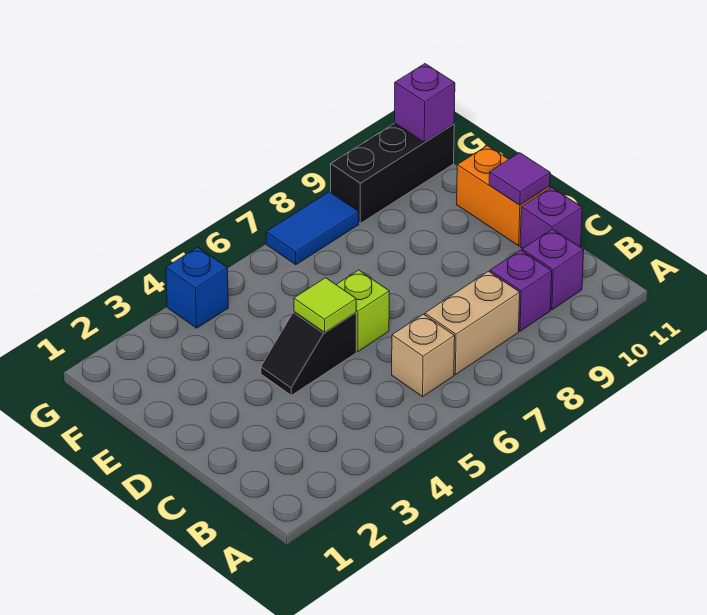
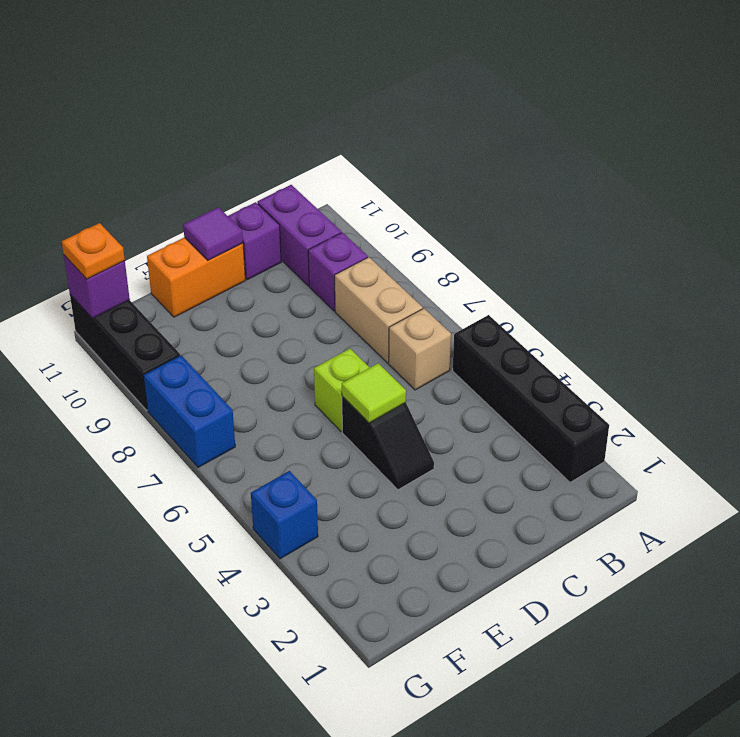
none -> black 1x4 brick [453,315,609,482]
purple 1x1 brick [522,229,584,310] -> purple 1x2 brick [257,185,341,286]
blue 1x2 tile [266,192,359,265] -> blue 1x2 brick [143,355,235,467]
none -> orange 1x1 plate [62,223,125,279]

